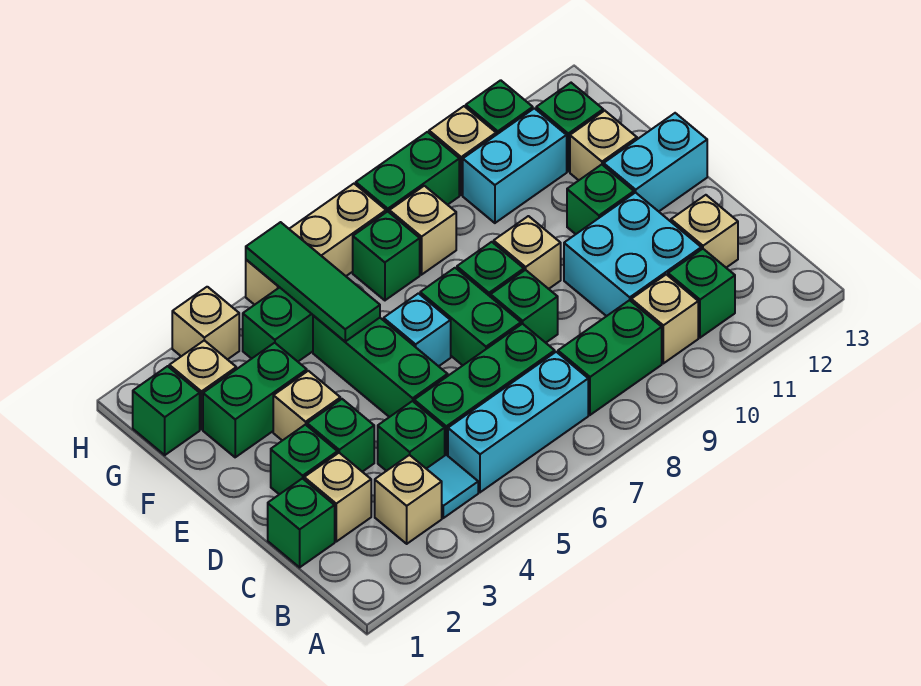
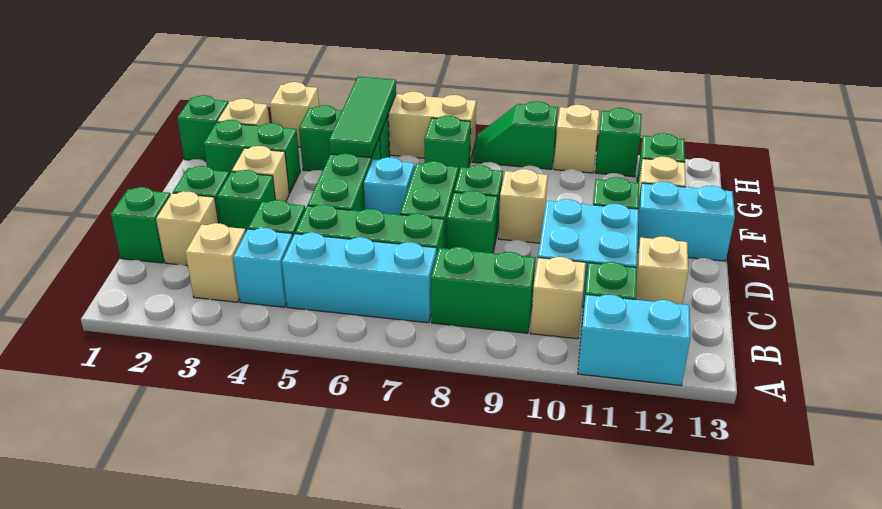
cyan 1x1 tile [427,455,478,518] -> cyan 1x1 brick [233,228,293,307]
tan 1x1 brick [389,186,456,275] -> none
cyan 1x2 brick [463,108,567,223] -> cyan 1x2 brick moved to [578,295,690,385]
green 1x2 brick [356,132,459,212] -> green 1x2 slope [472,101,558,169]

